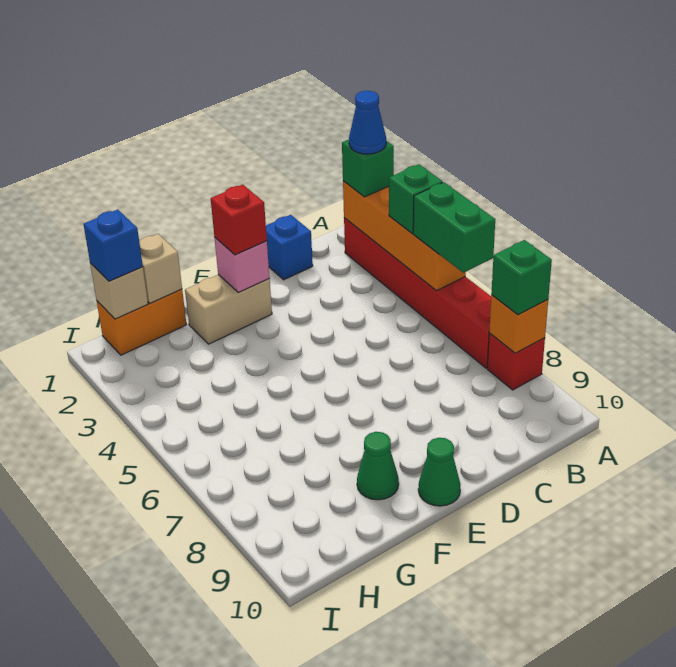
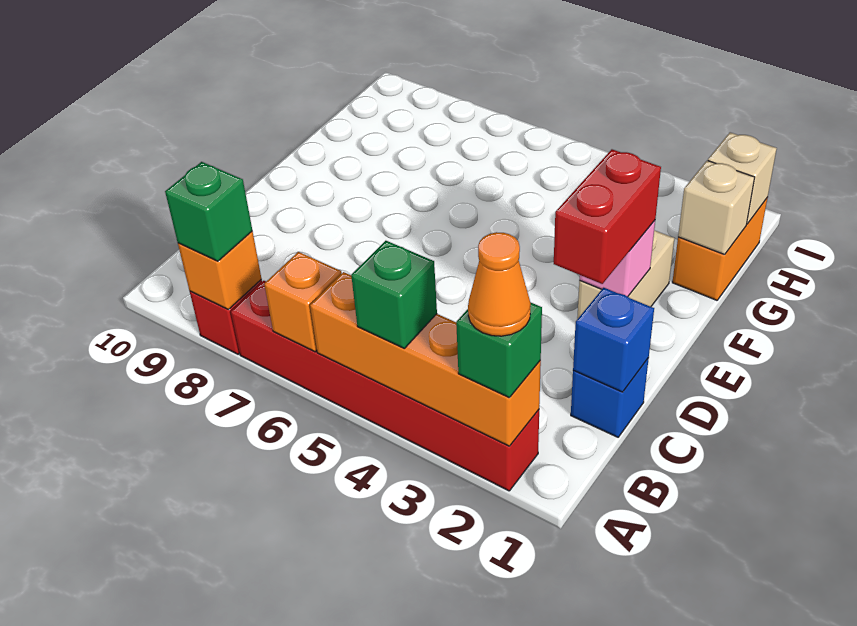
blue 1x1 cone [349,91,386,154] -> orange 1x1 cone [468,232,531,336]
green 1x2 brick [413,182,495,273] -> none
none -> orange 1x1 brick [264,252,342,352]
red 1x1 brick [211,185,267,255] -> red 1x2 brick [554,149,661,284]
green 1x1 cone [418,438,461,506] -> none
green 1x1 cone [357,432,399,500] -> none
blue 1x1 brick [84,210,143,281] -> blue 1x1 brick moved to [573,288,654,392]

